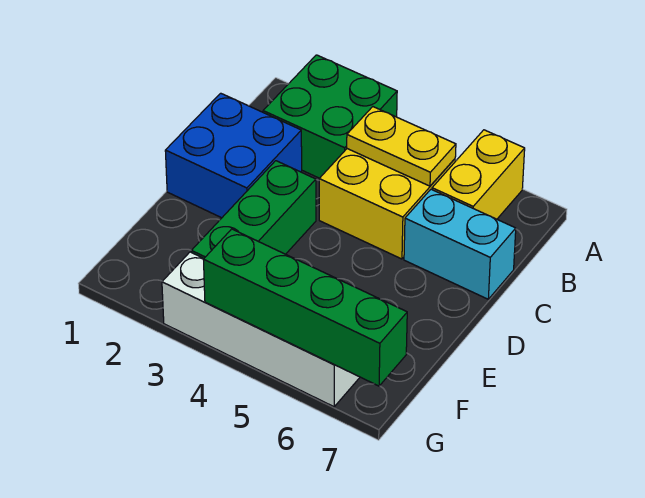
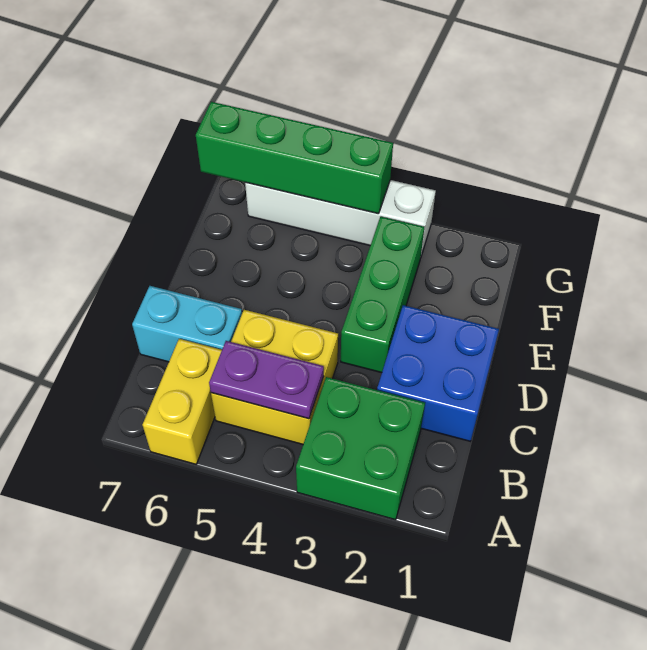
yellow 1x2 plate [347,107,456,186] -> purple 1x2 plate [209,341,324,419]

